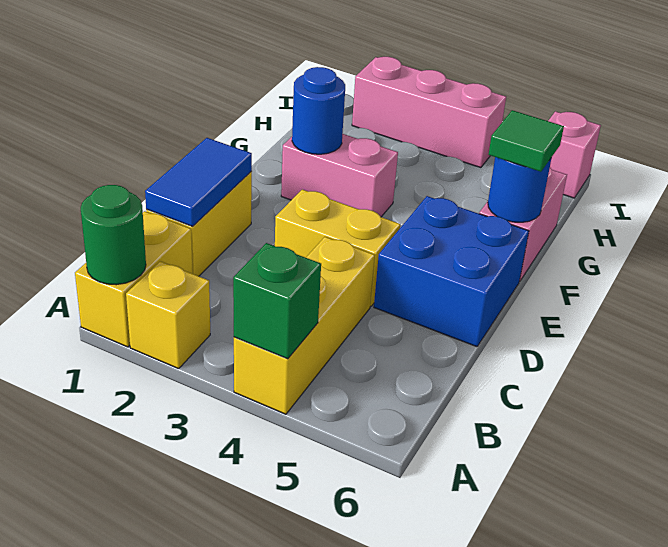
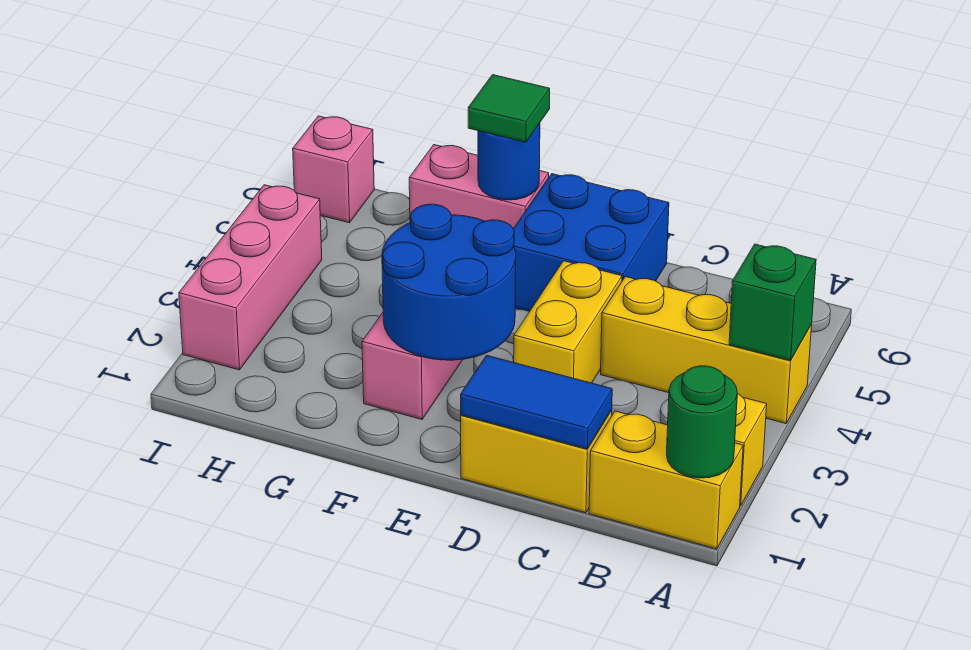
blue 1x1 round brick [292,67,345,154] -> blue 2x2 round brick [382,204,516,360]

